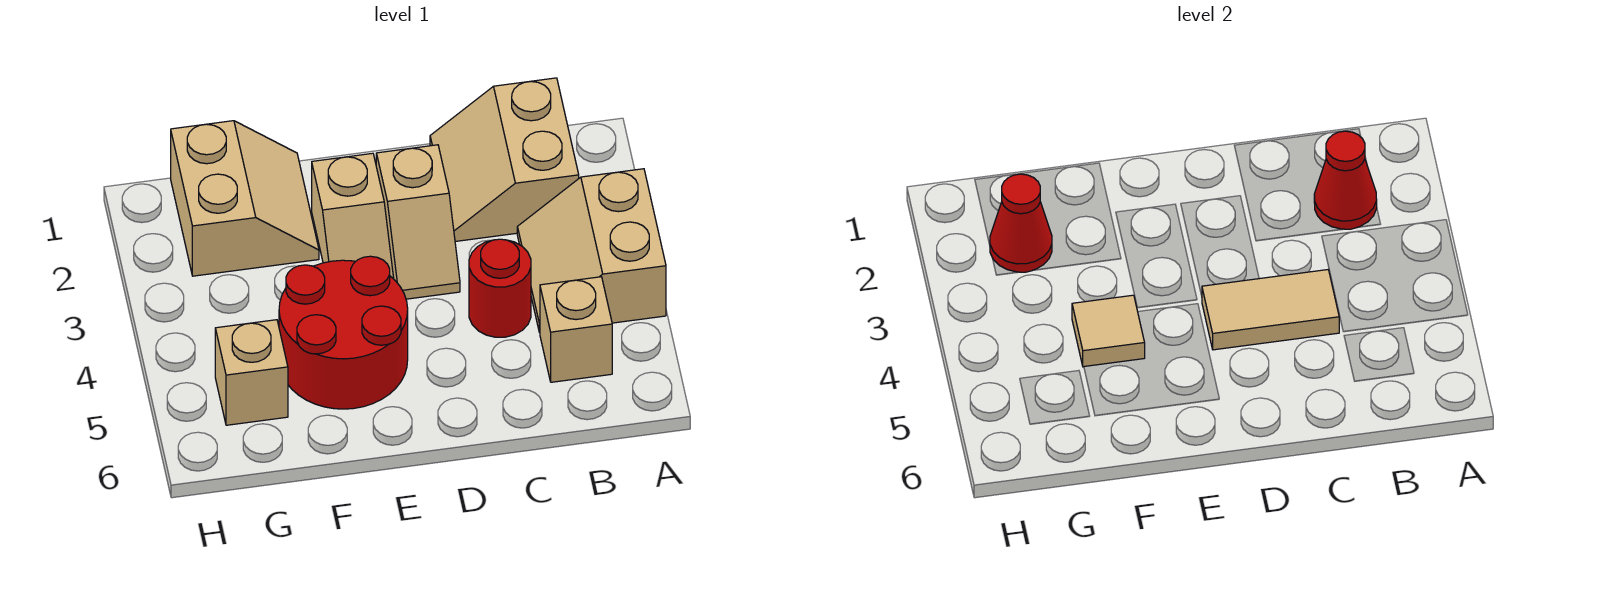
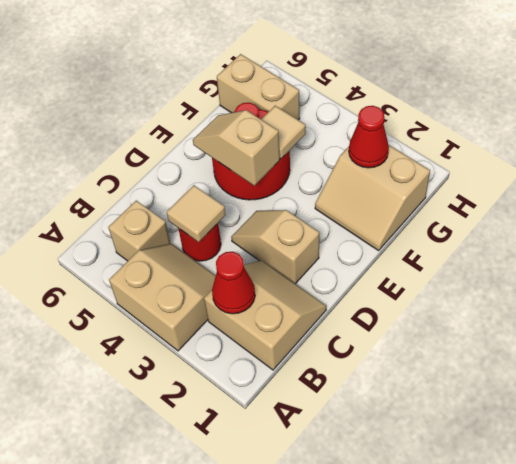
tan 1x2 tile [1202,270,1339,350] -> tan 1x1 tile [167,185,226,242]
tan 1x2 slope [312,153,394,279] -> tan 1x2 slope moved to [193,110,280,186]
tan 1x1 brick [215,320,288,425] -> tan 1x2 brick [217,54,300,120]

